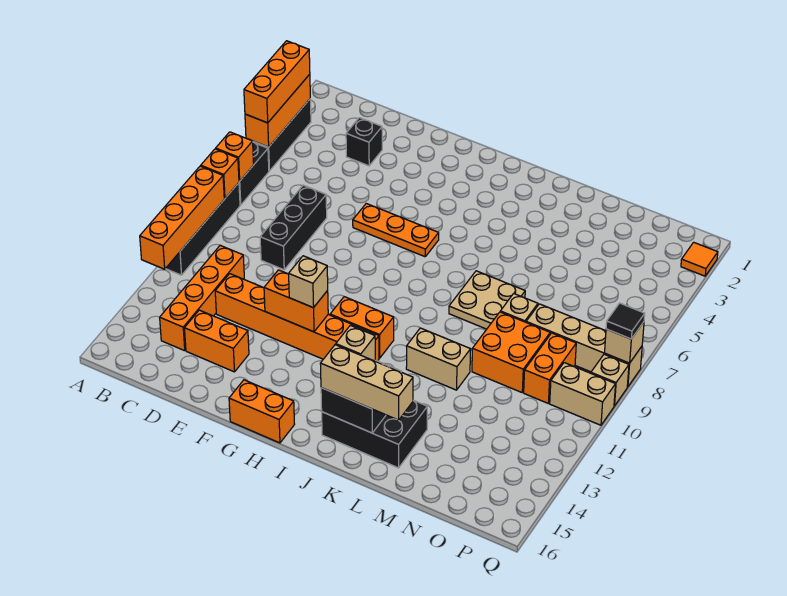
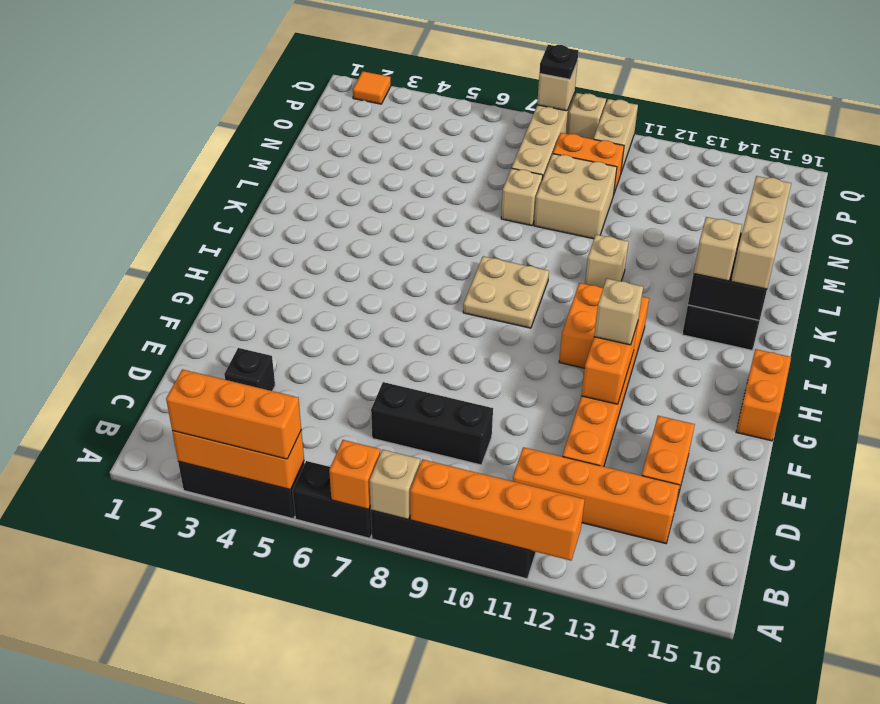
orange 1x1 brick [201,149,239,198] -> tan 1x1 brick [370,450,420,519]
orange 1x3 plate [353,204,439,257] -> none
tan 2x2 plate [449,271,525,329] -> tan 2x2 plate moved to [463,256,549,328]
tan 1x2 brick [406,328,471,390] -> tan 1x1 brick [585,235,629,288]
orange 2x2 brick [472,312,550,392] -> tan 2x2 brick [534,154,617,239]
black 1x1 tile [606,303,645,339] -> black 1x1 plate [539,45,578,79]

